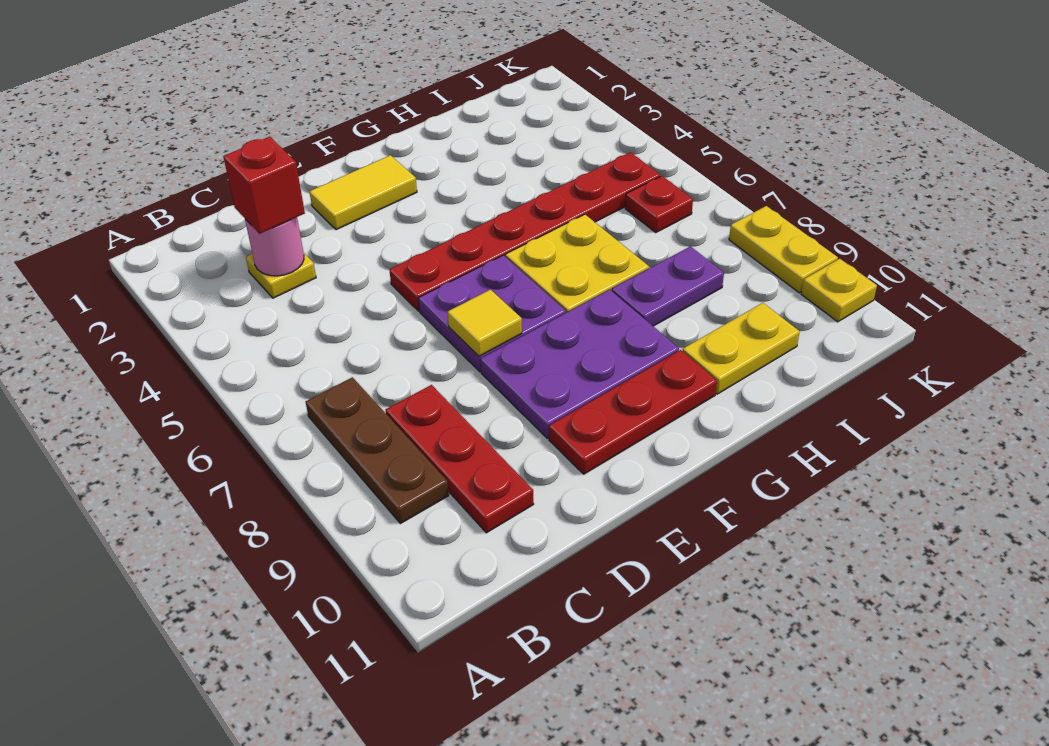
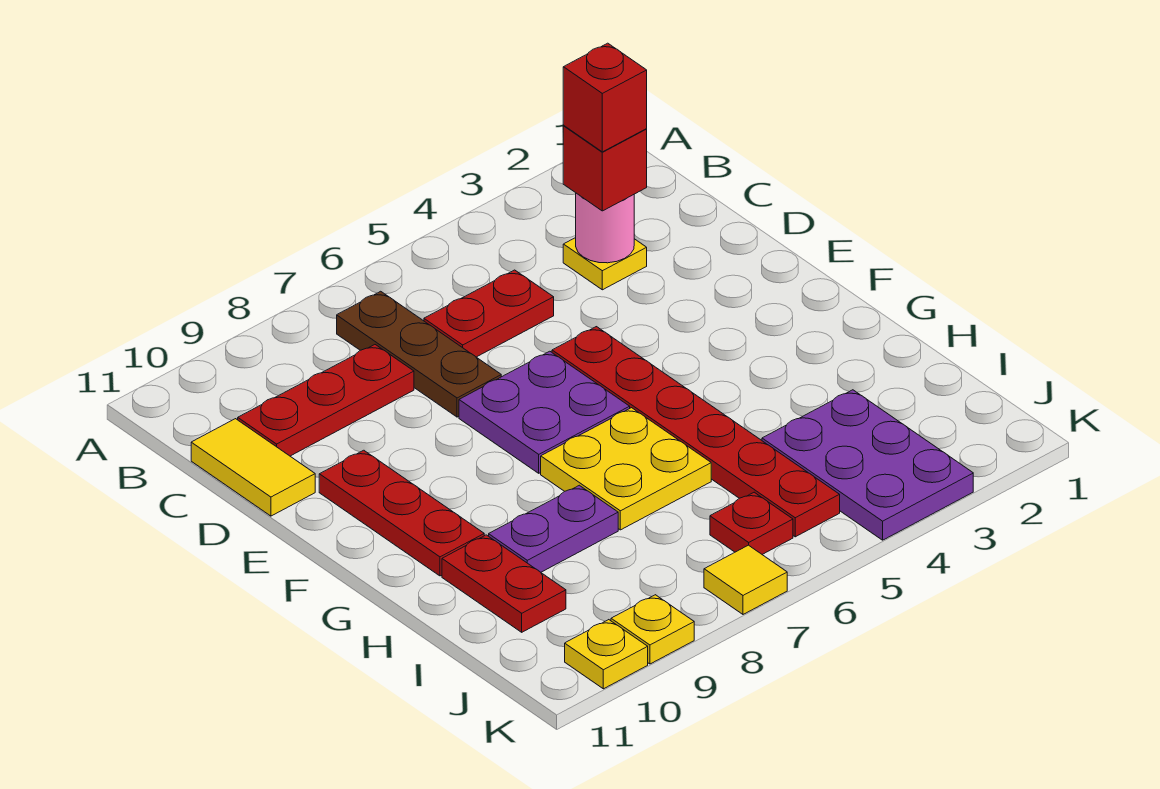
brown 1x3 plate [306,377,449,524] -> brown 1x3 plate turned to [337,291,501,417]
none -> red 1x1 brick [563,43,647,152]
none -> red 1x2 plate [424,270,554,357]
yellow 1x2 tile [309,155,417,230] -> yellow 1x2 tile moved to [191,419,315,516]
yellow 1x1 tile [448,290,522,356] -> yellow 1x1 tile moved to [704,545,787,614]
purple 2x3 plate [481,290,679,438] -> purple 2x3 plate moved to [762,390,973,540]
purple 1x2 plate [612,246,724,326] -> purple 1x2 plate turned to [489,485,618,572]
yellow 1x2 plate [683,303,800,394] -> red 1x2 plate [442,535,566,632]
yellow 1x2 plate [729,206,838,293] -> yellow 1x1 plate [611,595,694,664]

